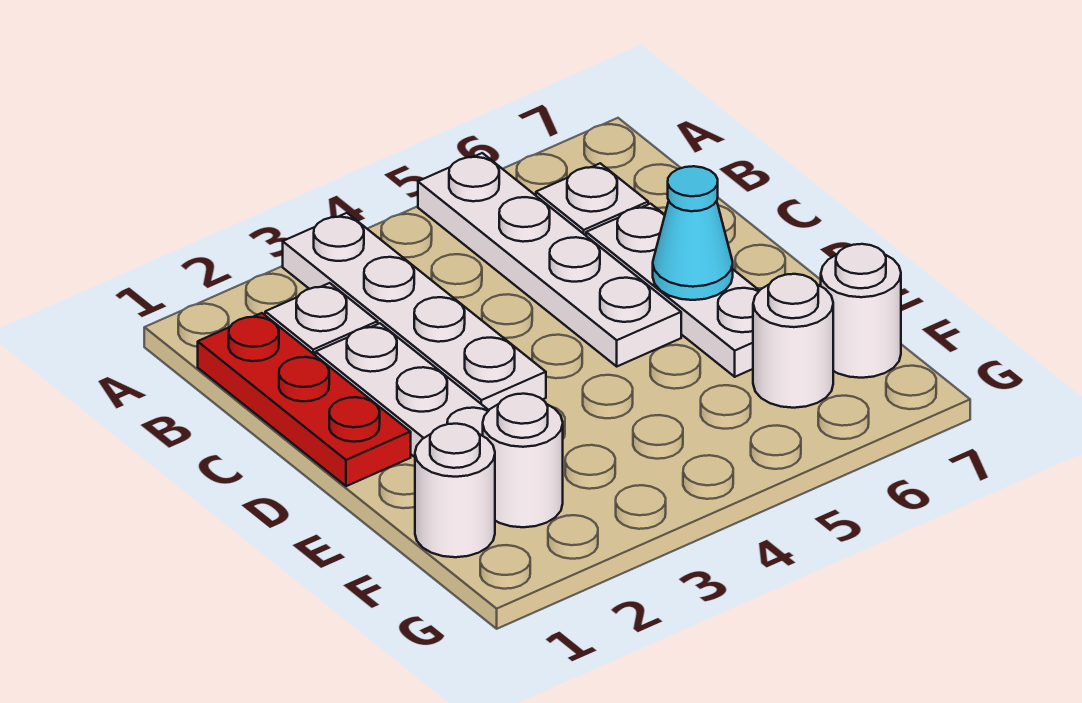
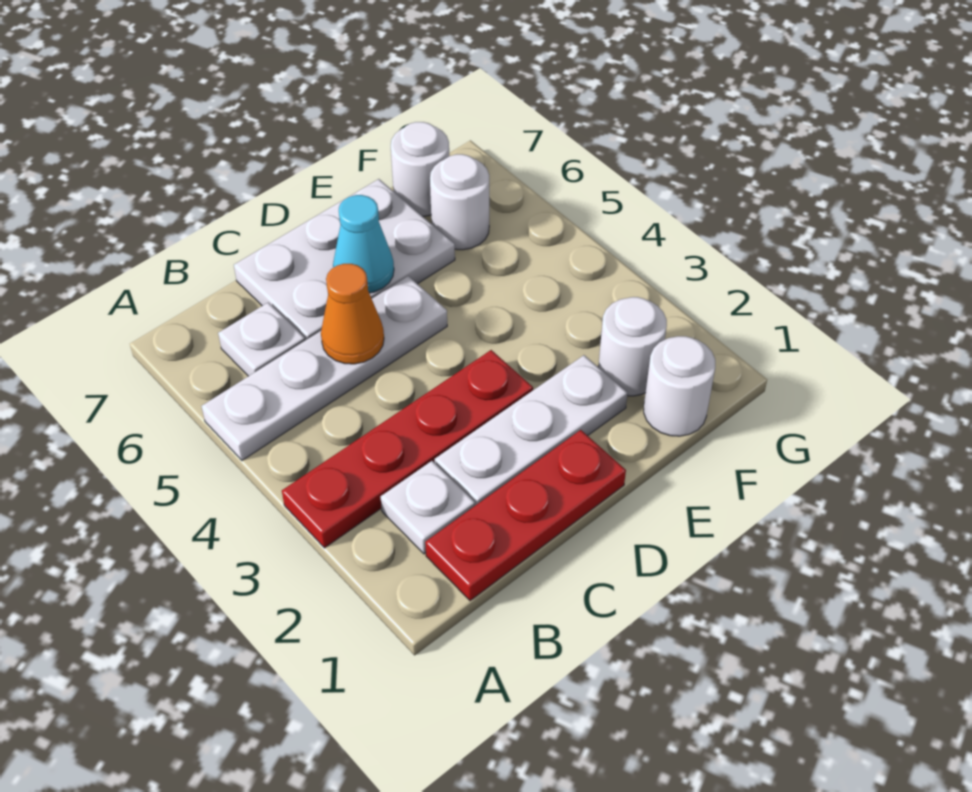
white 1x4 plate [283,213,546,410] -> red 1x4 plate [282,350,533,548]
none -> orange 1x1 cone [321,264,384,364]
white 1x3 plate [586,204,759,377] -> white 2x3 plate [234,179,455,340]

